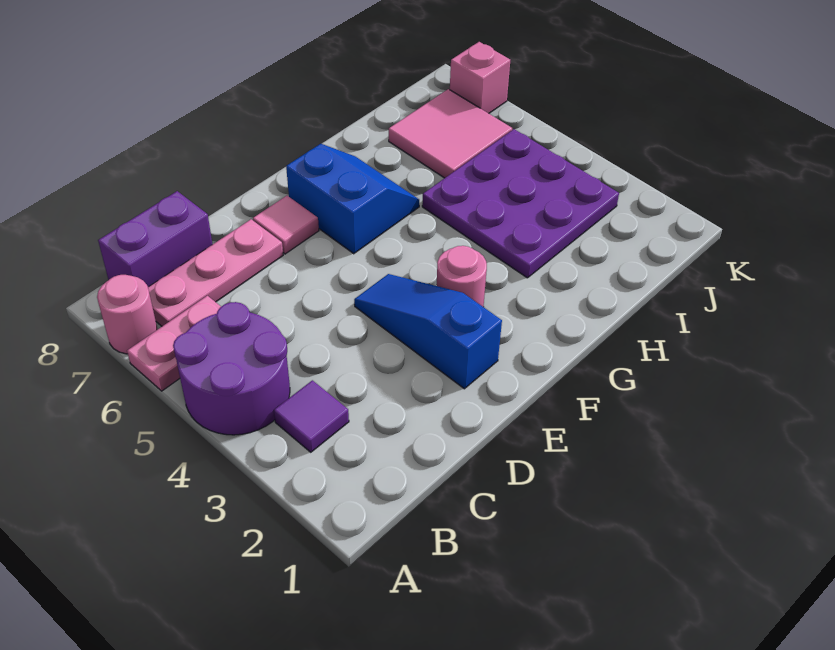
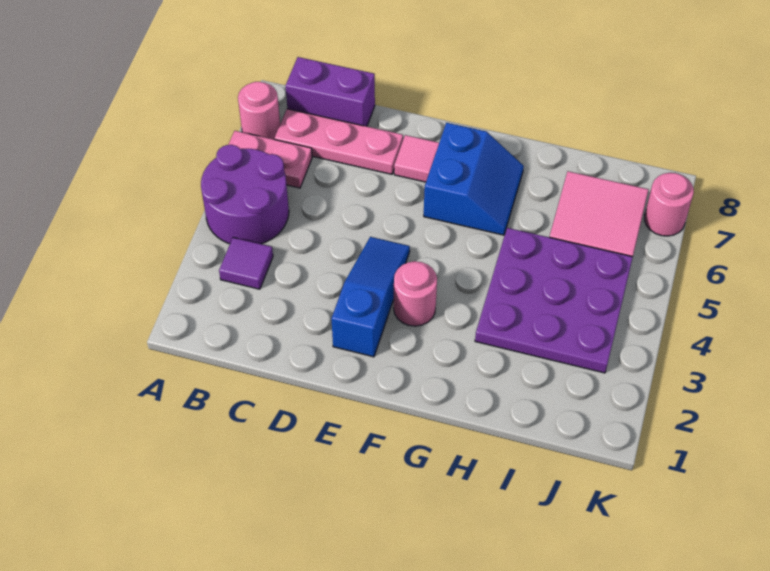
pink 1x1 brick [450,42,510,113] -> pink 1x1 round brick [645,173,694,236]

